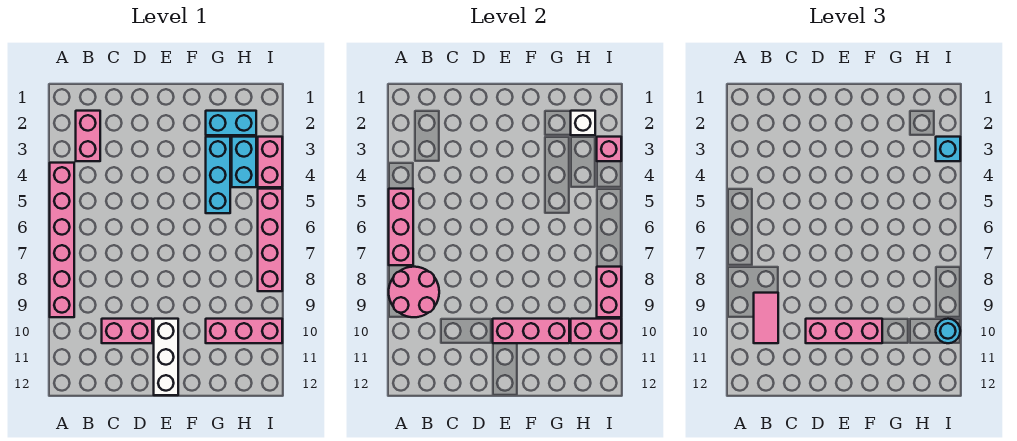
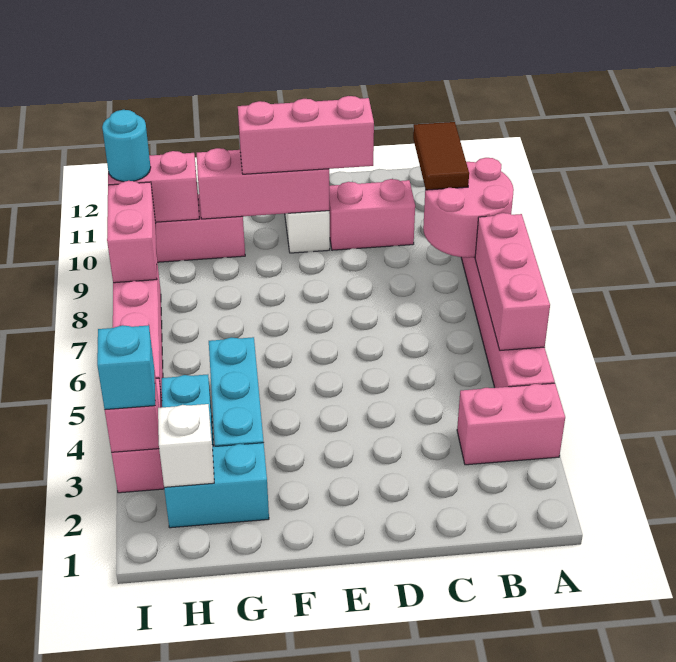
pink 1x2 brick [76,111,100,161] -> pink 1x2 brick turned to [457,383,565,465]
pink 1x2 tile [754,293,778,343] -> brown 1x2 tile [413,122,469,190]

